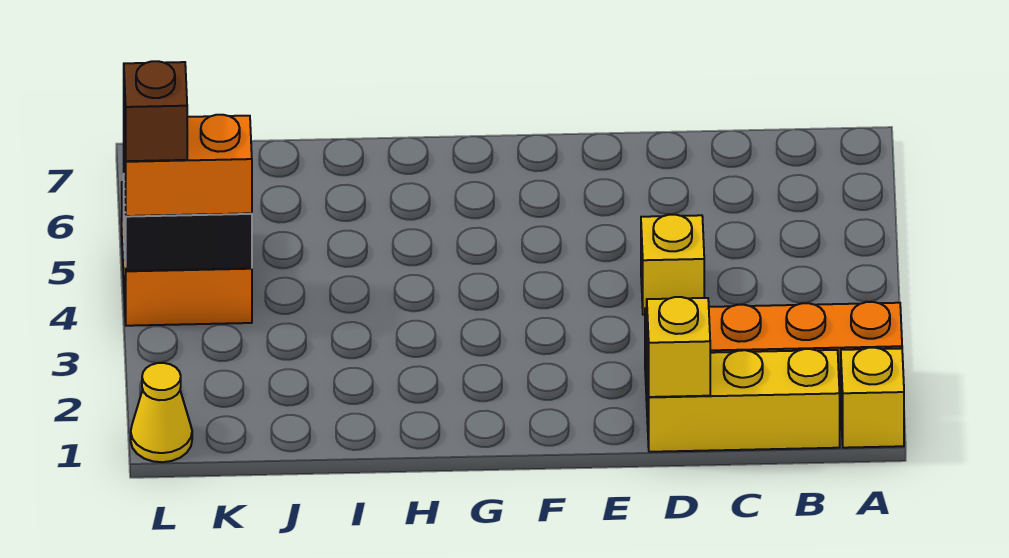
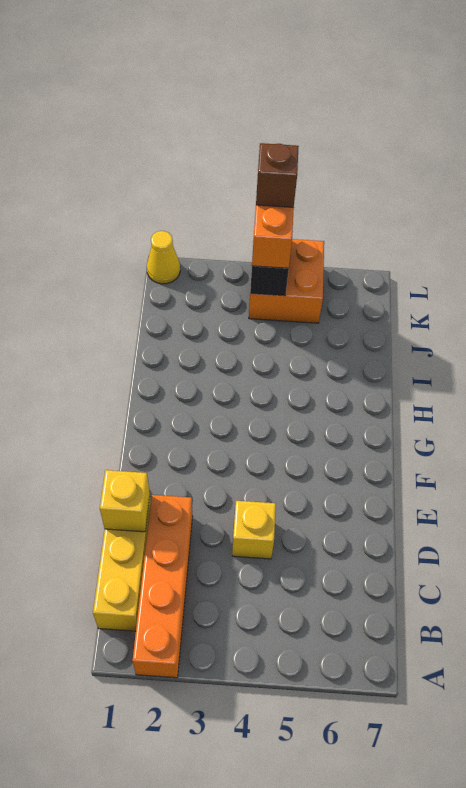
yellow 1x1 brick [841,348,904,448] -> none

